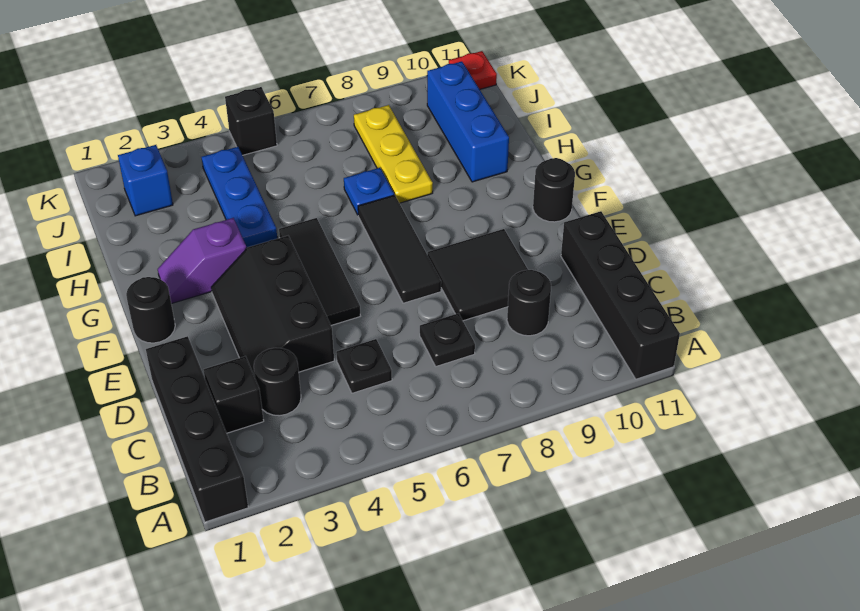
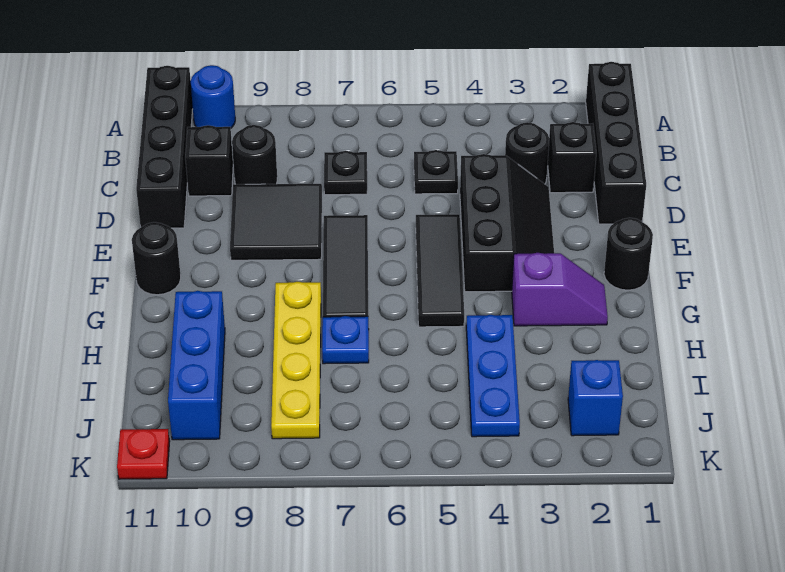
none -> blue 1x1 round brick [191,65,235,128]
yellow 1x3 plate [354,105,433,203] -> yellow 1x4 plate [271,282,321,439]
black 1x1 brick [225,87,277,155] -> black 1x1 brick moved to [185,125,233,196]

